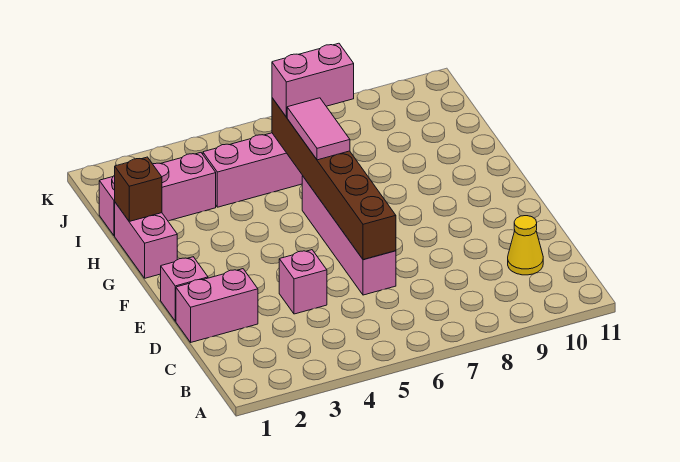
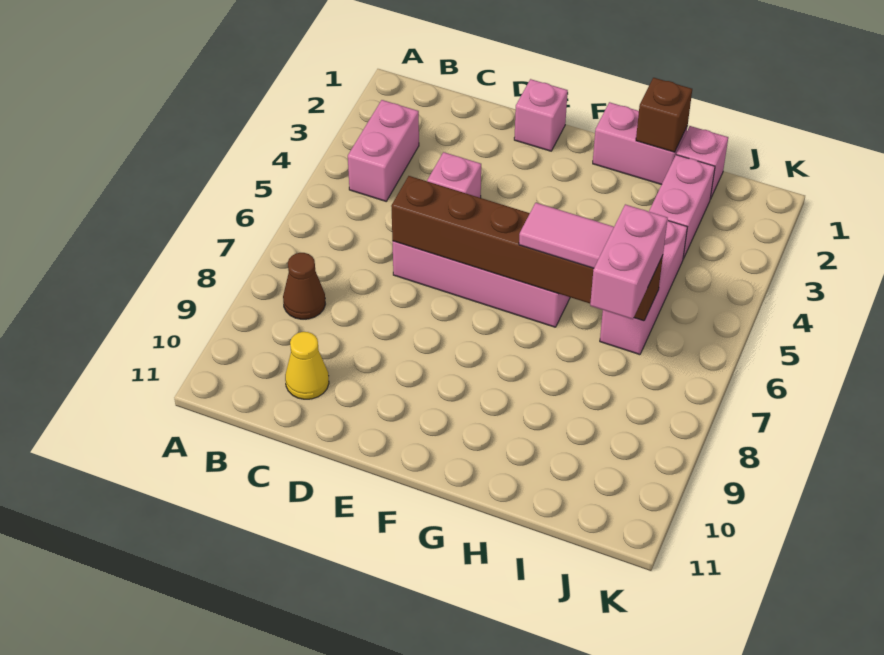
none -> brown 1x1 cone [283,253,325,319]
pink 1x2 brick [176,269,258,342] -> pink 1x2 brick moved to [348,100,419,201]

